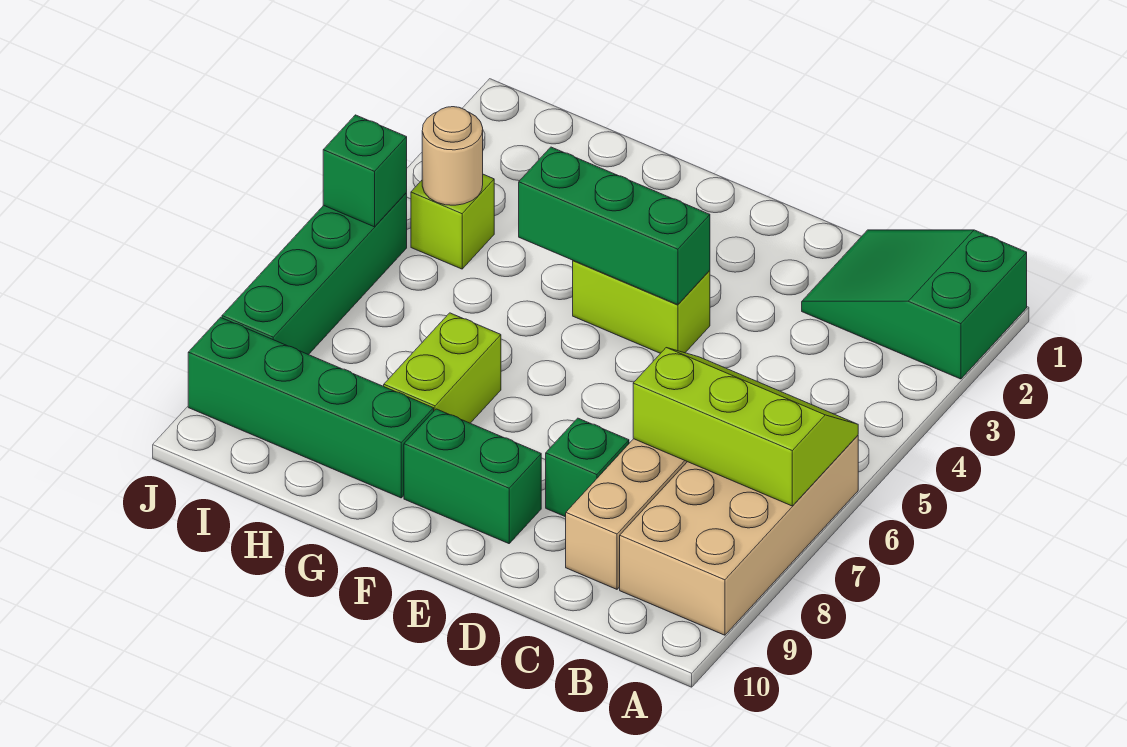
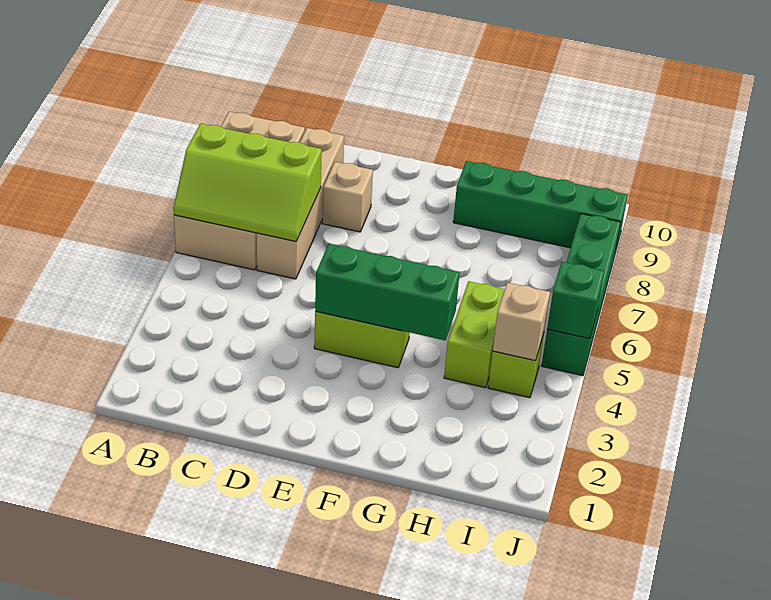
green 2x3 slope [802,230,1027,379] -> none
green 1x1 brick [546,418,629,517] -> tan 1x1 brick [322,162,373,232]
green 1x2 brick [404,409,541,544] -> none
lime 1x2 brick [384,313,501,423] -> lime 1x2 brick moved to [444,281,505,388]
tan 1x1 round brick [422,107,483,205] -> tan 1x1 brick [493,283,550,361]

